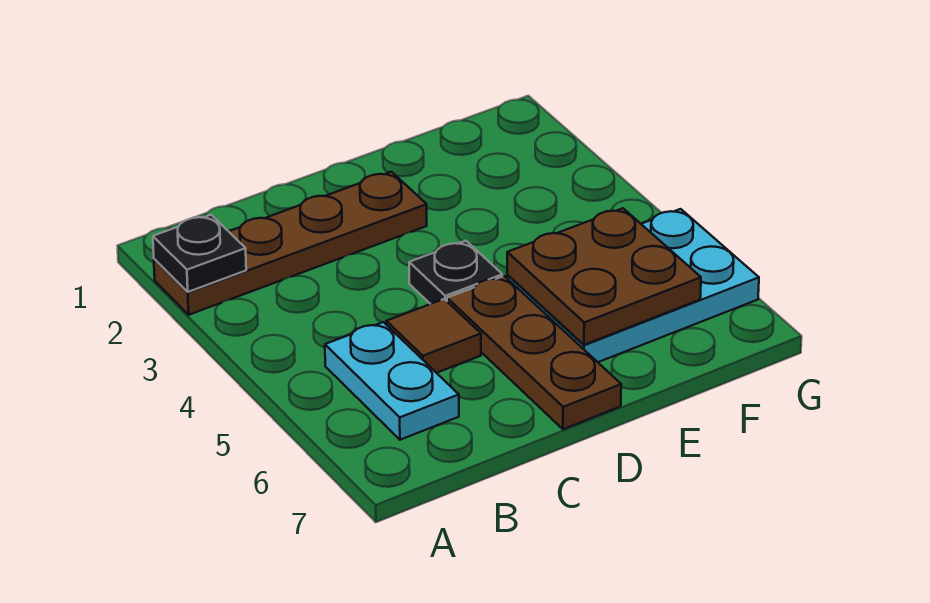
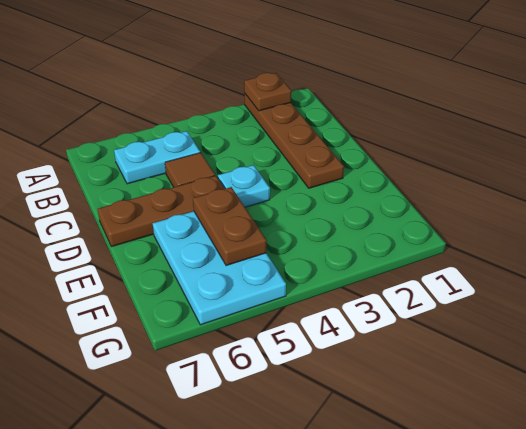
black 1x1 plate [153,215,246,292] -> brown 1x1 plate [244,73,291,111]
black 1x1 plate [409,241,502,304] -> cyan 1x1 plate [218,165,270,207]
brown 2x2 plate [507,208,701,345] -> brown 1x2 plate [193,187,267,266]

